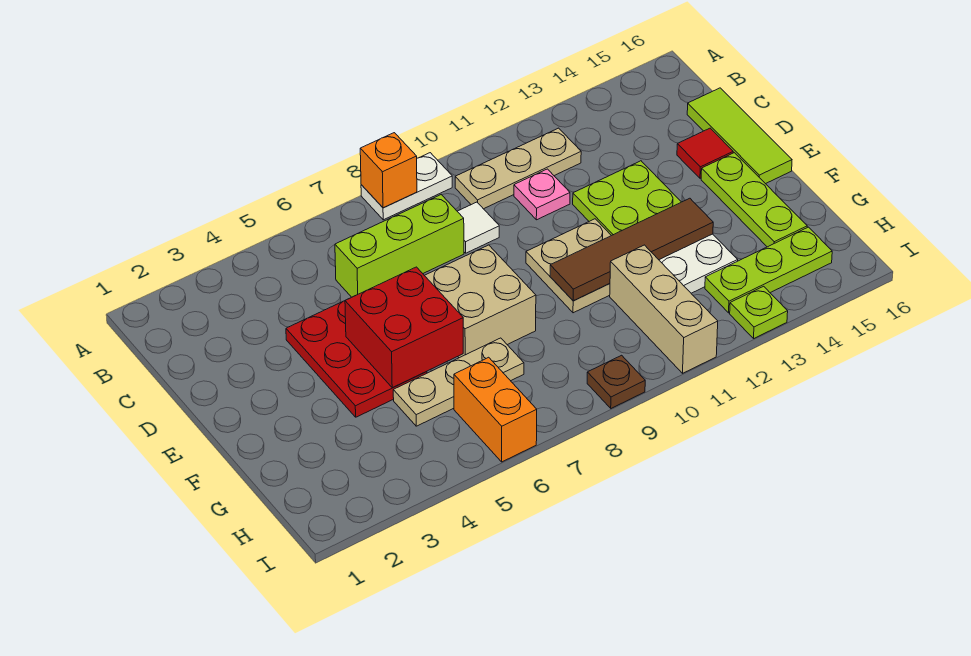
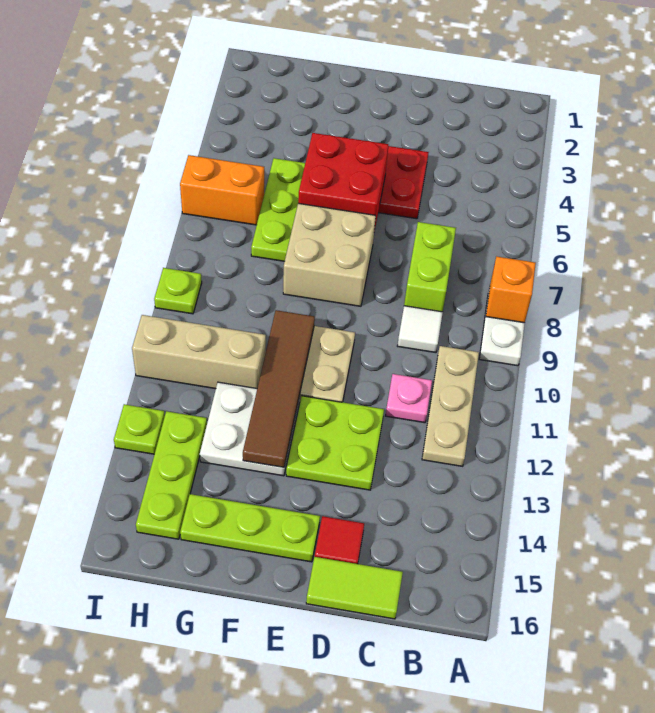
lime 1x3 brick [335,195,464,297] -> lime 1x2 brick [404,222,456,312]
lime 1x3 tile [687,88,792,184] -> lime 1x2 tile [306,557,403,619]
tan 1x3 plate [393,338,524,426] -> lime 1x3 plate [251,158,305,261]
brown 1x1 plate [587,355,645,408] -> lime 1x1 plate [154,268,202,314]

